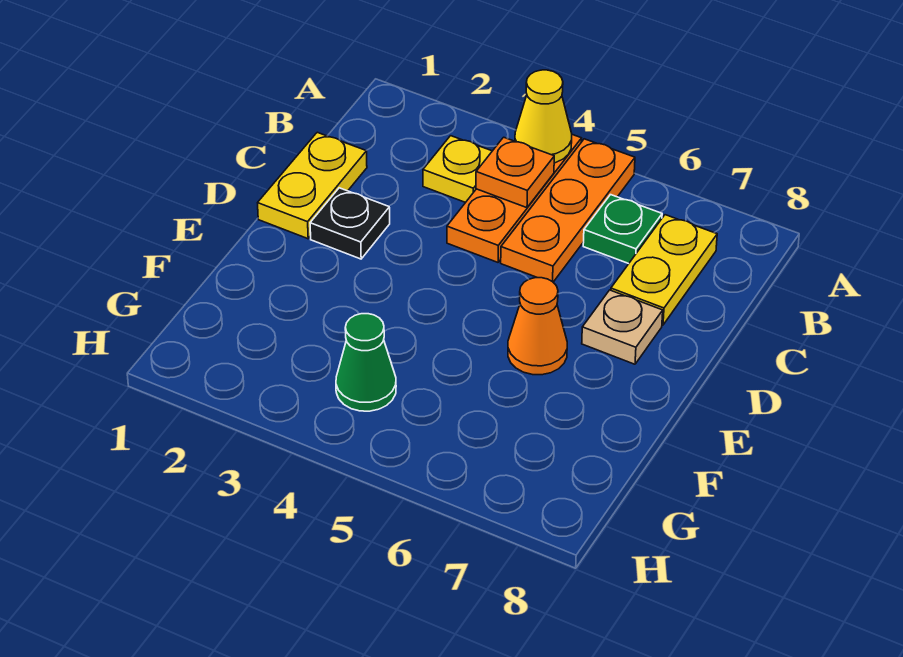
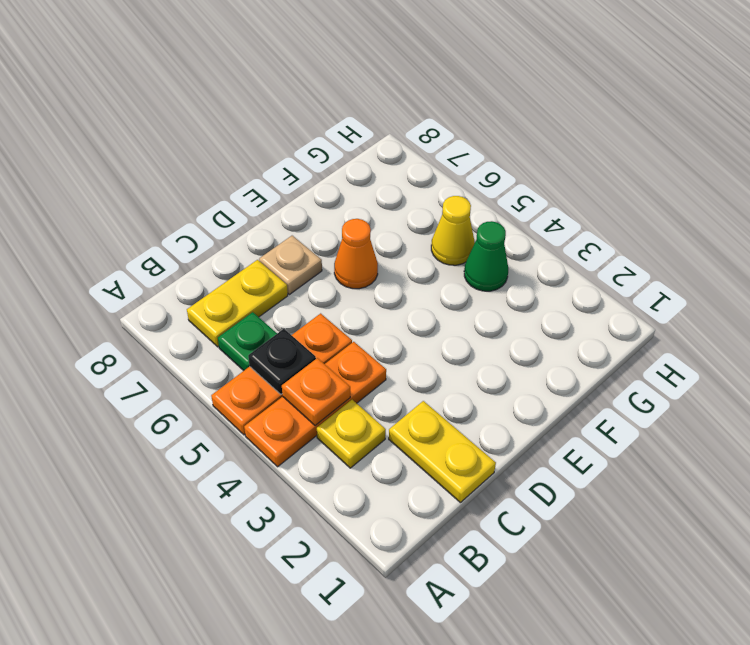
yellow 1x1 cone [515,70,572,163] -> yellow 1x1 cone moved to [431,196,475,265]
yellow 1x2 plate [258,132,367,239] -> yellow 1x2 plate turned to [389,401,496,503]
black 1x1 plate [310,188,390,259] -> black 1x1 plate moved to [248,329,316,394]

